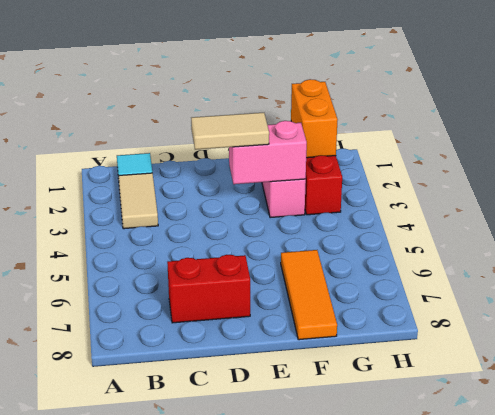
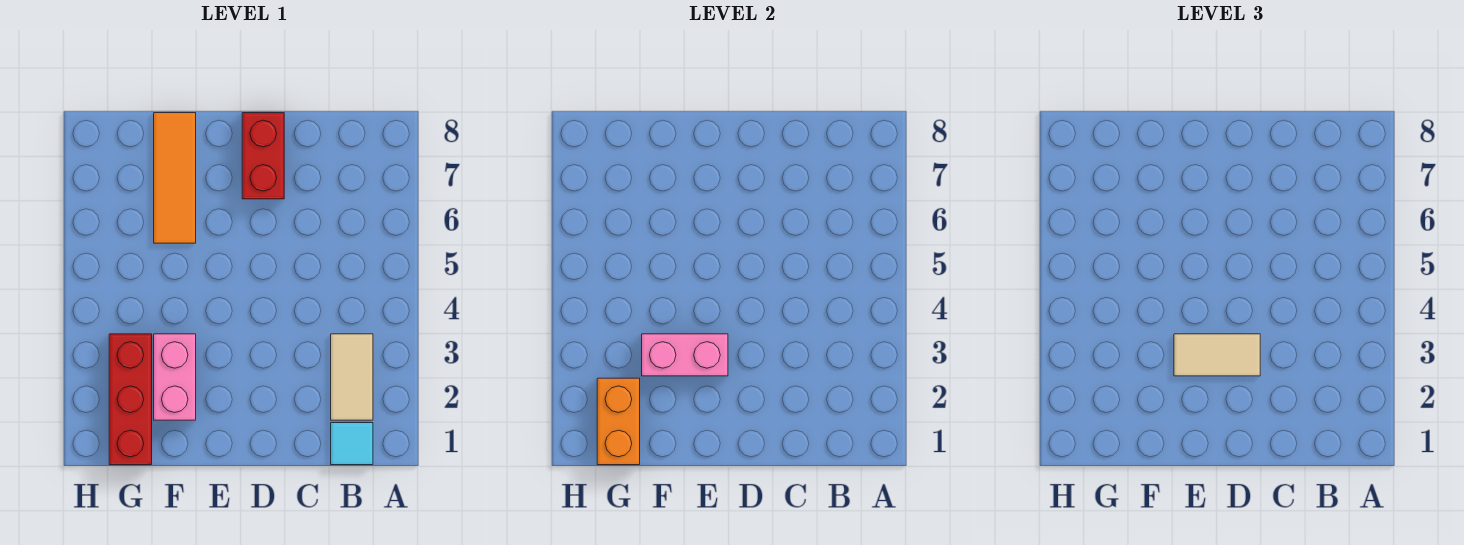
red 1x2 brick [167,255,250,323] -> red 1x2 brick turned to [242,113,284,199]

